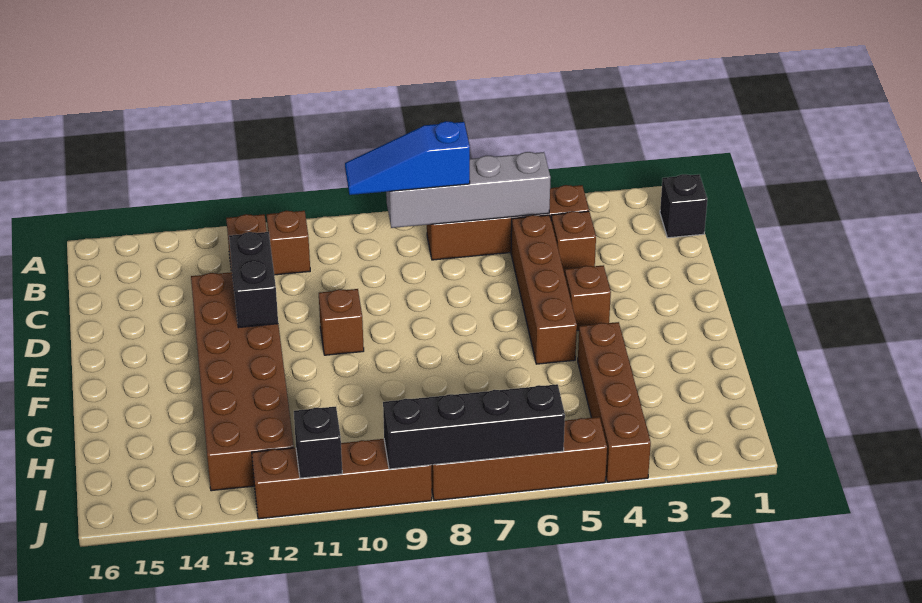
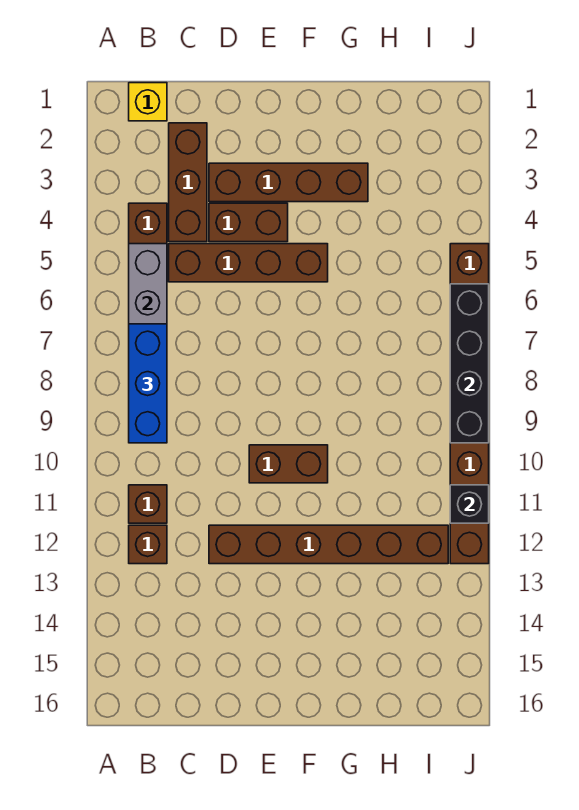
black 1x1 brick [660,174,707,238] -> yellow 1x1 brick [129,83,167,121]
blue 1x3 slope [345,121,470,195] -> blue 1x3 brick [129,324,167,443]
brown 1x1 brick [551,211,596,275] -> brown 1x3 brick [169,123,207,242]
brown 2x6 brick [191,272,294,491] -> brown 1x6 brick [209,525,448,564]
black 1x2 brick [229,232,278,328] -> none
brown 1x1 brick [565,265,611,331] -> brown 1x2 brick [209,203,288,242]
brown 1x1 brick [319,289,364,355] -> brown 1x2 brick [249,445,328,483]
brown 1x4 brick [578,322,651,482] -> brown 1x4 brick moved to [209,163,368,202]

